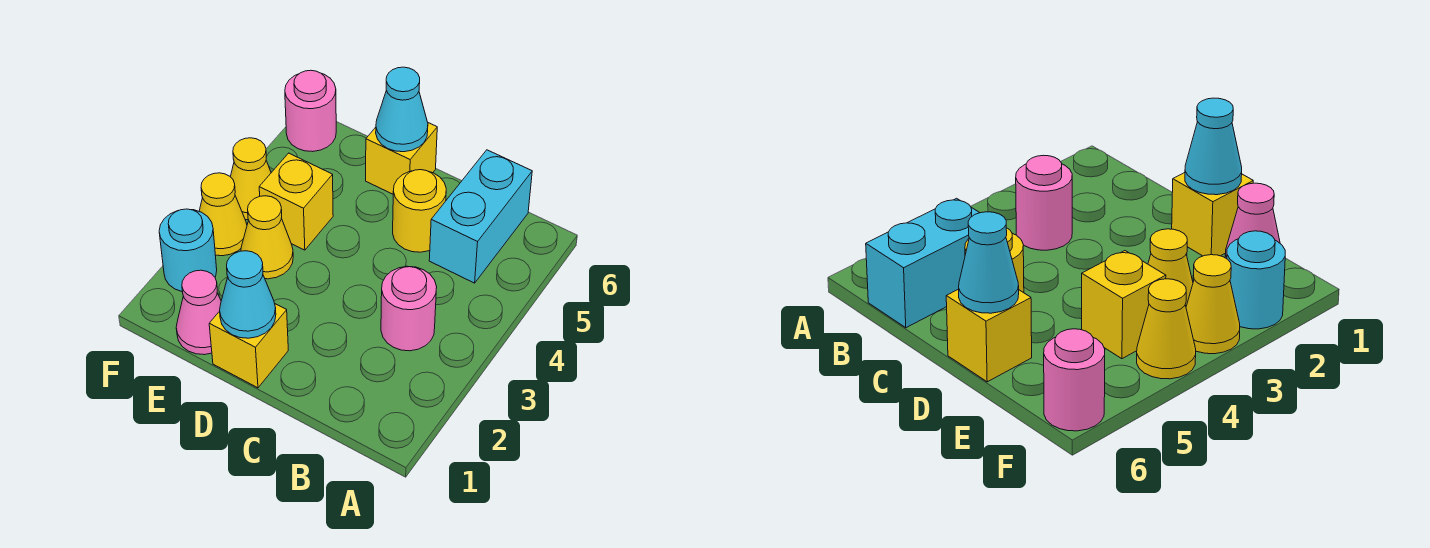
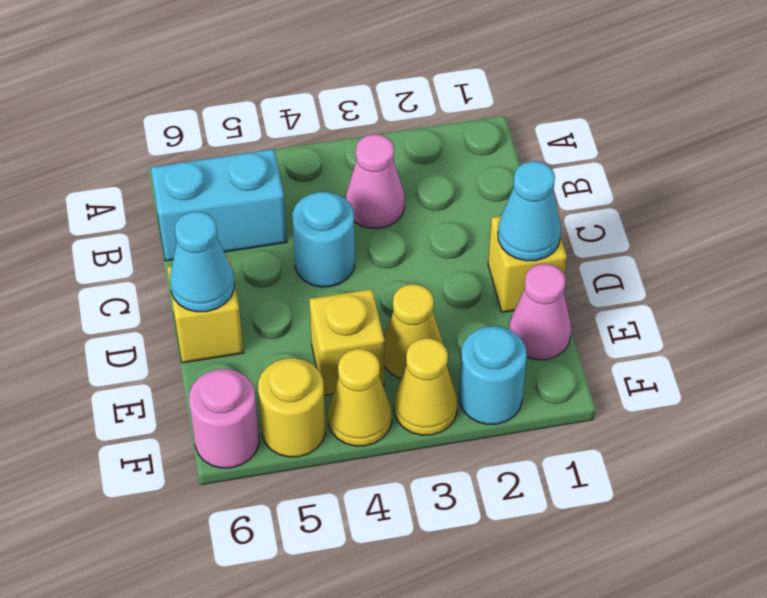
pink 1x1 round brick [381,266,437,351] -> pink 1x1 cone [346,134,405,228]
none -> cyan 1x1 round brick [292,192,355,287]
yellow 1x1 round brick [393,170,446,252] -> yellow 1x1 round brick moved to [258,358,325,457]

